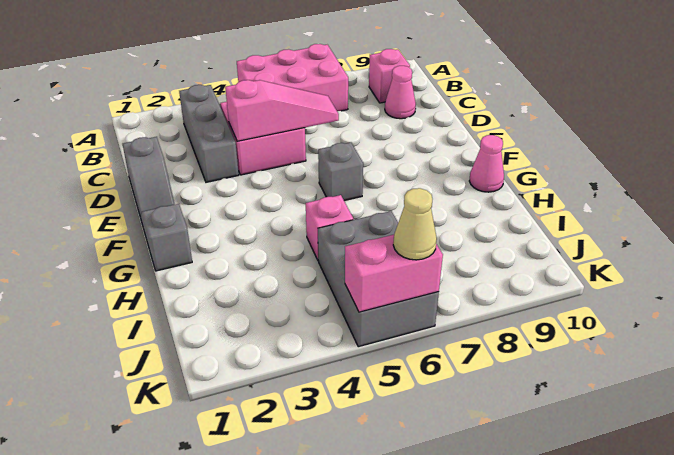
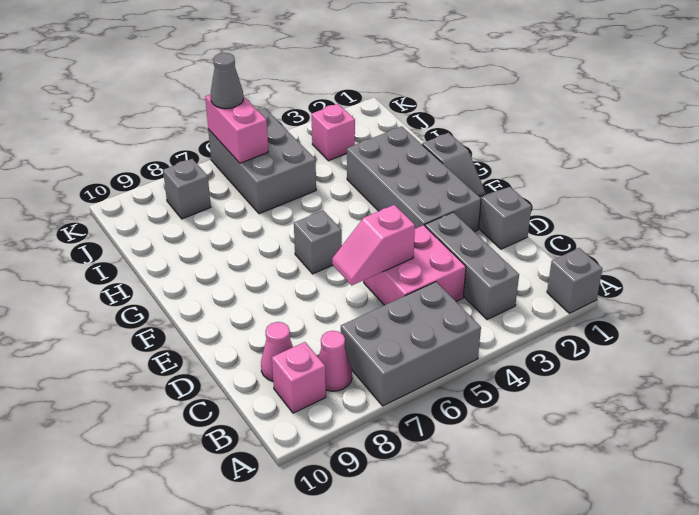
none -> grey 1x1 brick [547,248,603,313]
pink 2x3 brick [237,44,348,111] -> grey 2x3 brick [341,282,481,406]
pink 1x3 slope [225,80,339,141] -> pink 1x2 slope [332,205,415,285]
none -> grey 2x4 brick [347,126,481,232]
pink 1x1 cone [469,135,504,192] -> pink 1x1 cone moved to [319,331,352,391]
pink 1x1 brick [306,195,353,260] -> pink 1x1 brick moved to [312,104,355,161]
none -> grey 1x1 brick [163,159,211,219]
pink 1x2 brick [345,235,443,312] -> pink 1x2 brick turned to [205,94,268,163]
tan 1x1 cone [393,188,437,260] -> grey 1x1 cone [211,53,243,109]

